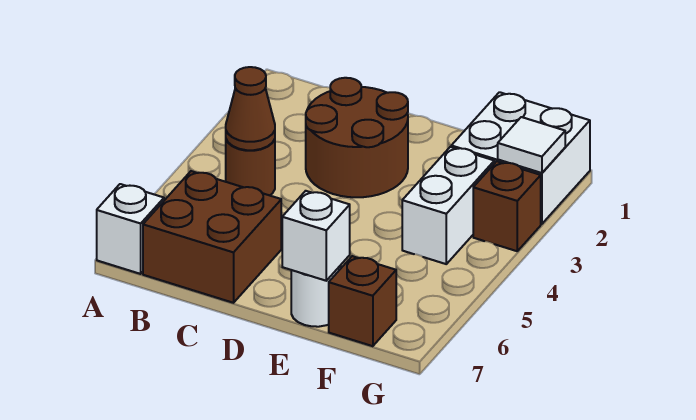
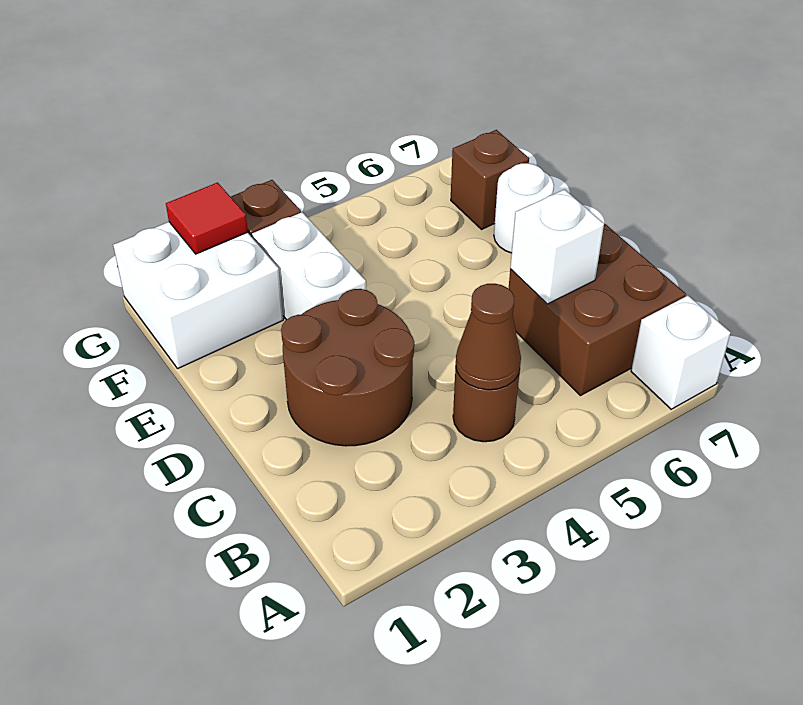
white 1x1 brick [282,191,350,281] -> white 1x1 brick moved to [510,190,604,304]
white 1x2 brick [402,147,494,264] -> white 1x2 brick turned to [252,212,366,320]
white 1x1 tile [498,117,565,173] -> red 1x1 tile [166,183,248,254]

